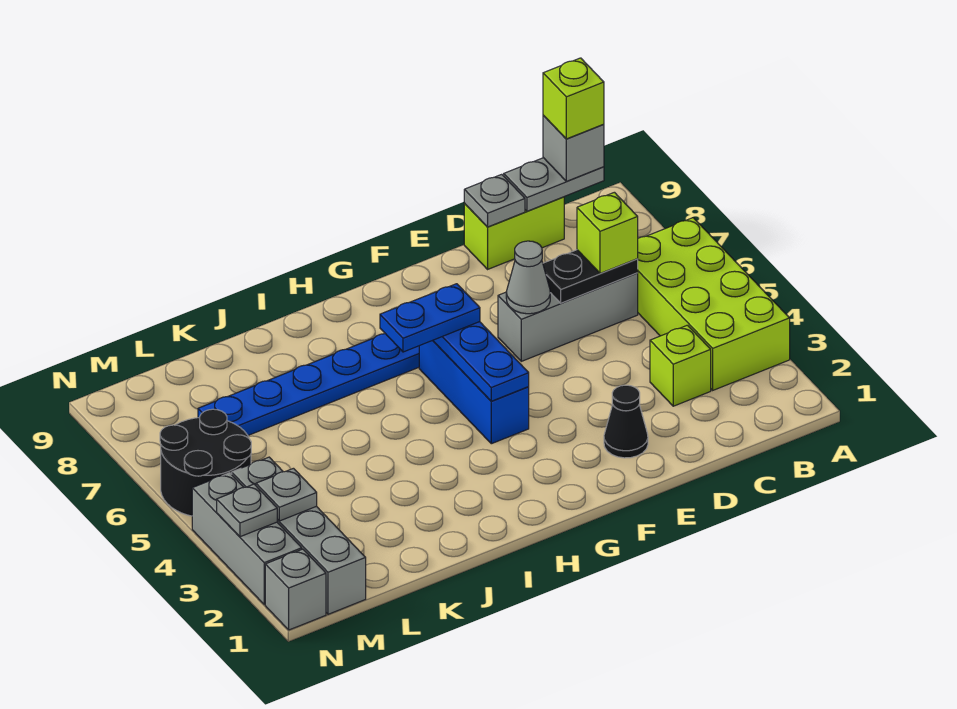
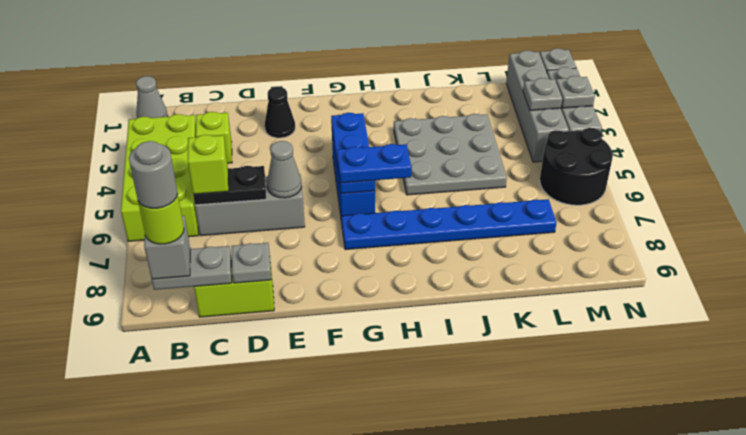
none -> grey 1x1 cone [136,76,168,118]
lime 1x1 brick [543,58,604,139] -> lime 1x1 round brick [138,194,184,244]
none -> grey 1x1 round brick [129,141,178,208]
none -> grey 3x3 plate [394,114,507,195]

